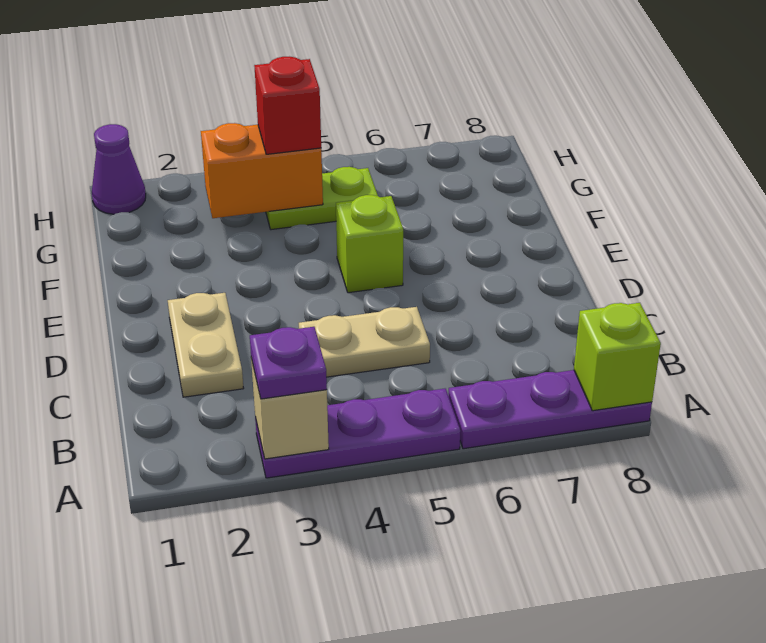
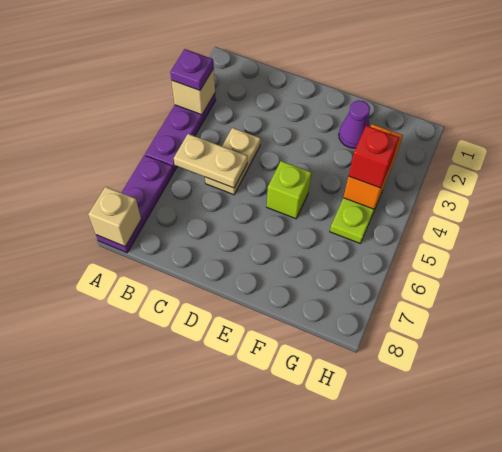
lime 1x1 brick [574,303,661,411] -> tan 1x1 brick [88,187,141,247]
tan 1x2 plate [168,293,244,397] -> tan 1x2 plate moved to [174,134,247,188]
purple 1x1 cone [92,124,146,214] -> purple 1x1 cone moved to [339,100,370,148]

